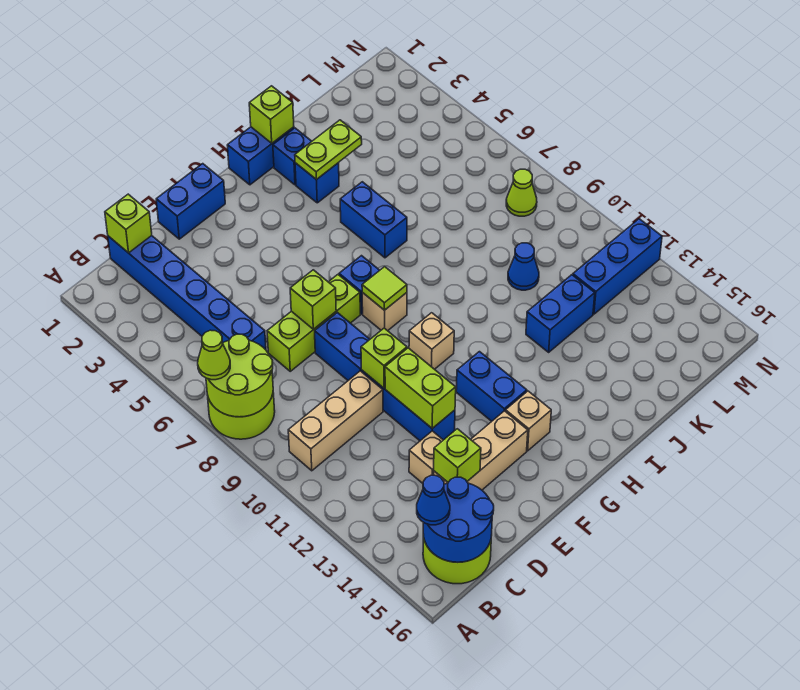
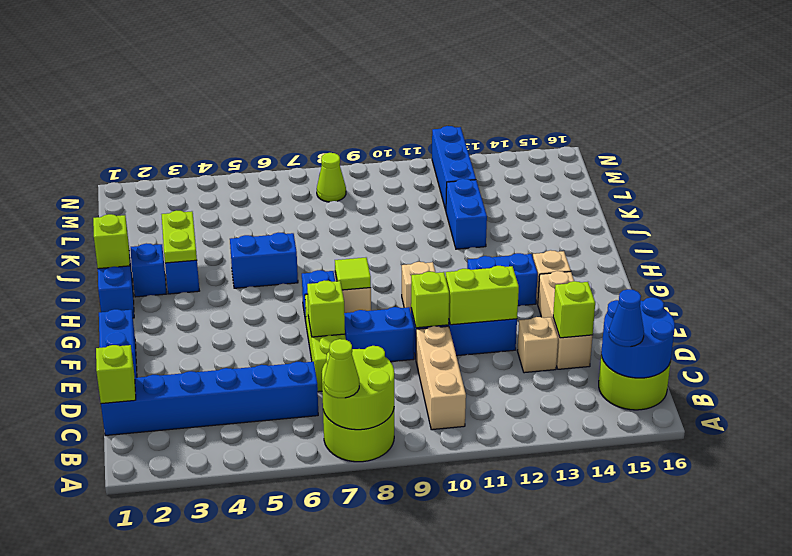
blue 1x1 cone [508,243,539,290] -> none

